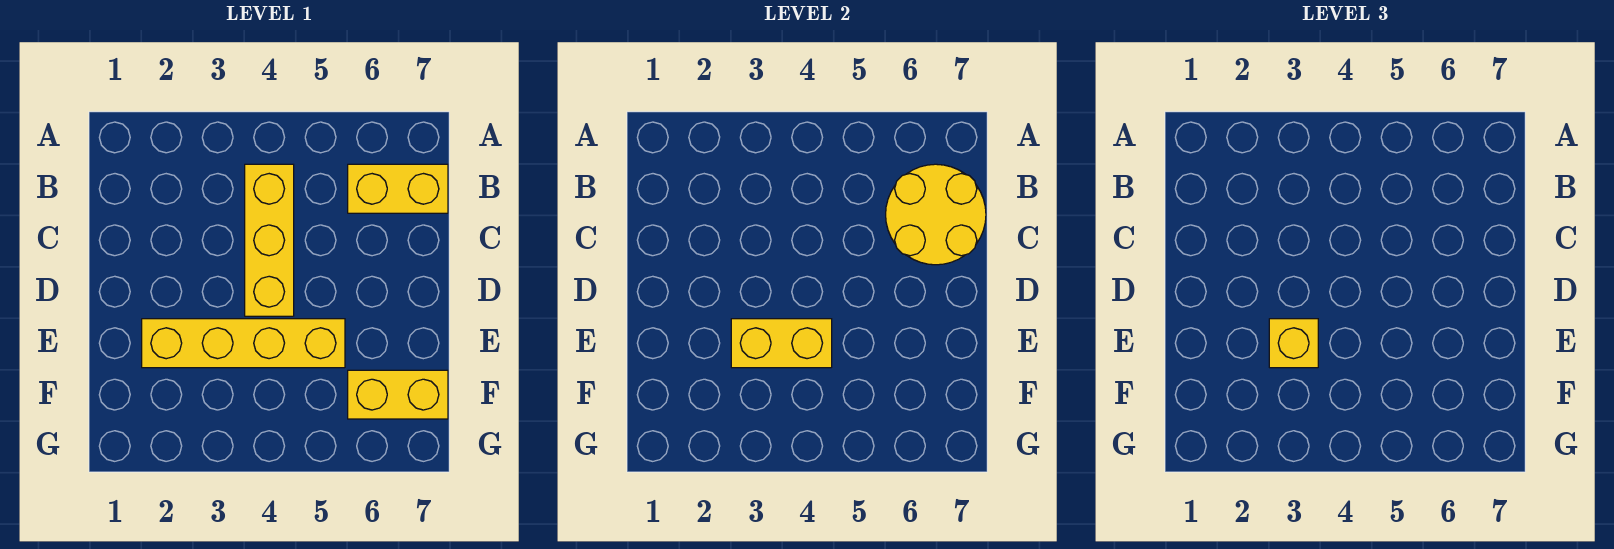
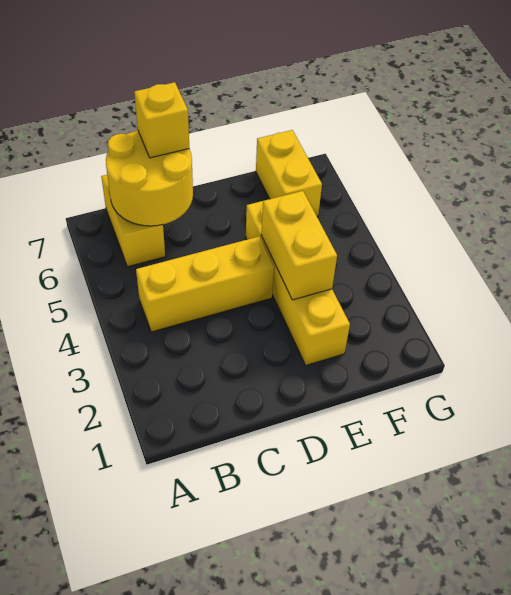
yellow 1x1 brick [1269,319,1318,368] -> yellow 1x1 brick moved to [134,82,189,158]

